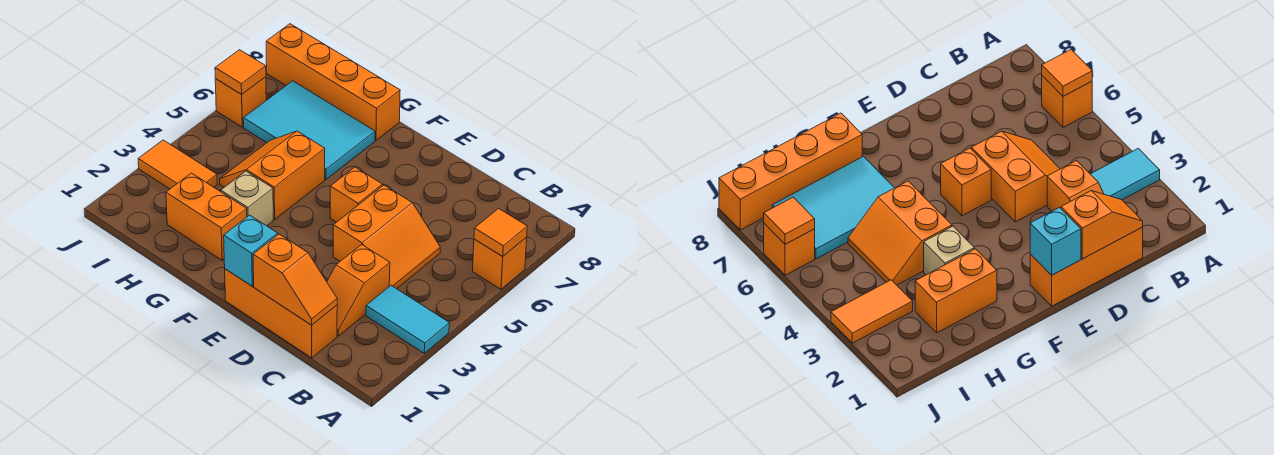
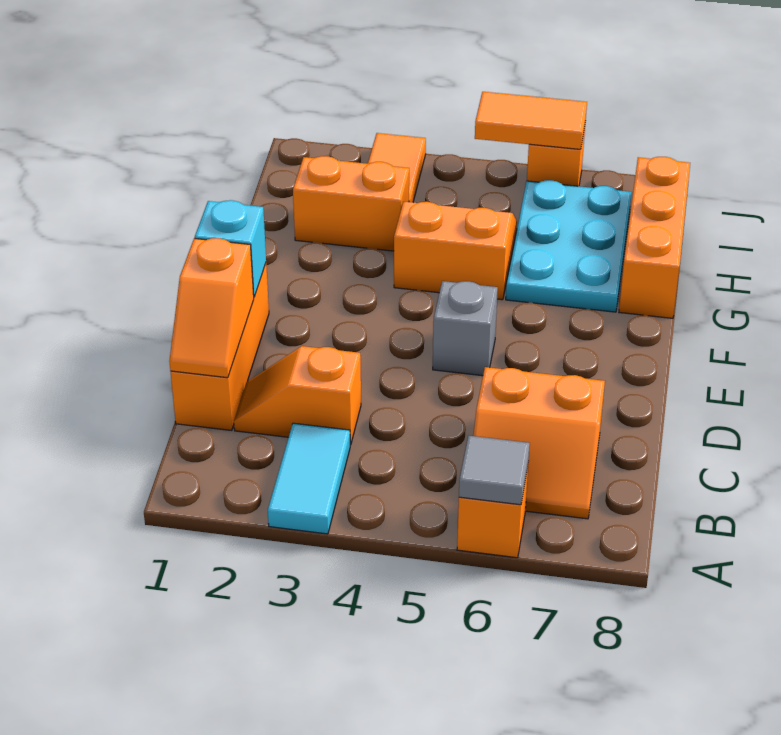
orange 1x1 tile [474,208,527,256] -> grey 1x1 tile [459,436,530,505]
orange 2x2 slope [333,185,440,289] -> orange 2x2 slope moved to [473,367,605,519]
orange 1x1 brick [330,167,382,222] -> grey 1x1 brick [433,281,498,376]
orange 1x2 brick [166,173,247,260] -> orange 1x2 brick turned to [293,156,409,251]
tan 1x1 brick [221,171,273,226] -> none
cyan 2x3 tile [243,81,375,180] -> cyan 2x3 plate [506,180,632,312]
orange 1x4 brick [266,24,400,140] -> orange 1x3 brick [619,157,690,318]
orange 1x1 tile [215,50,266,94] -> orange 1x2 tile [475,92,587,149]

